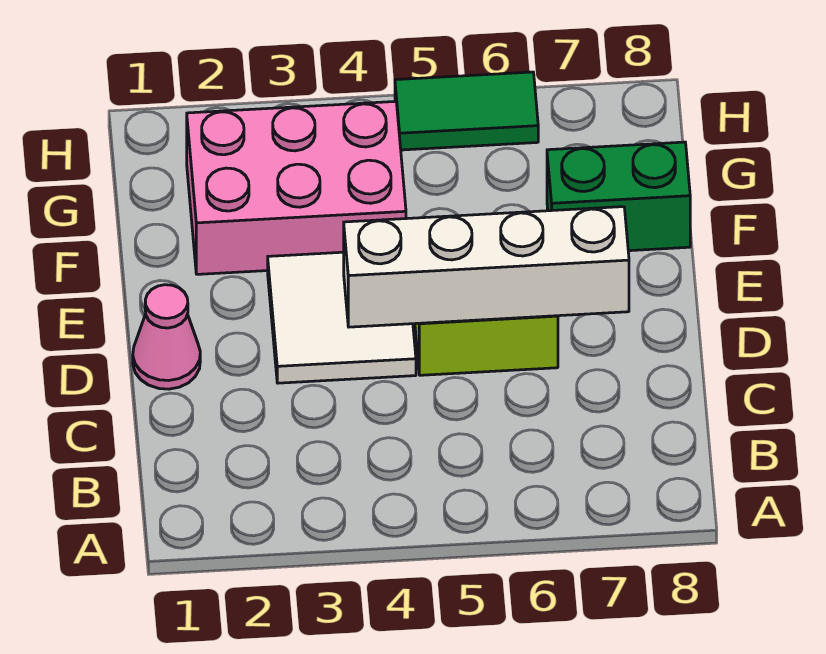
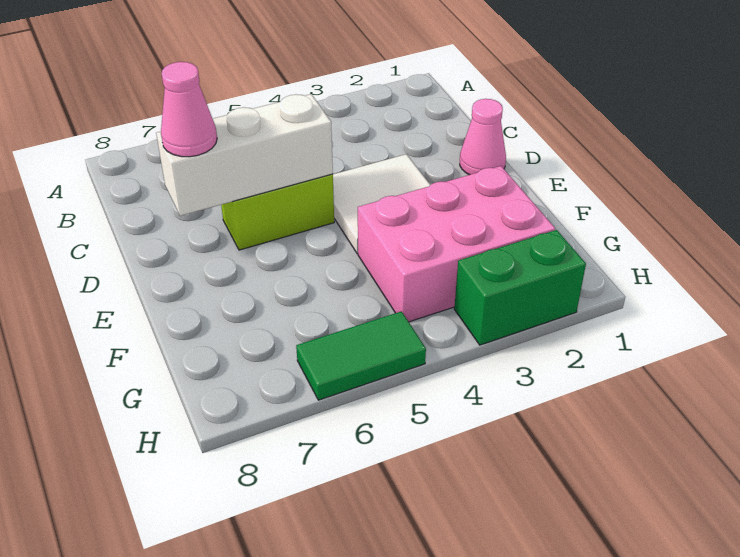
white 1x4 brick [344,207,629,327] -> white 1x3 brick [156,94,333,216]
none -> pink 1x1 cone [161,62,217,157]
green 1x2 brick [547,142,690,251] -> green 1x2 brick moved to [454,230,586,345]

